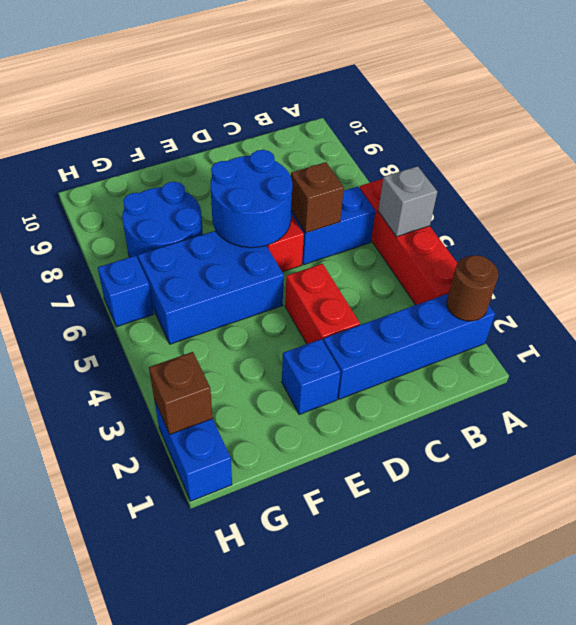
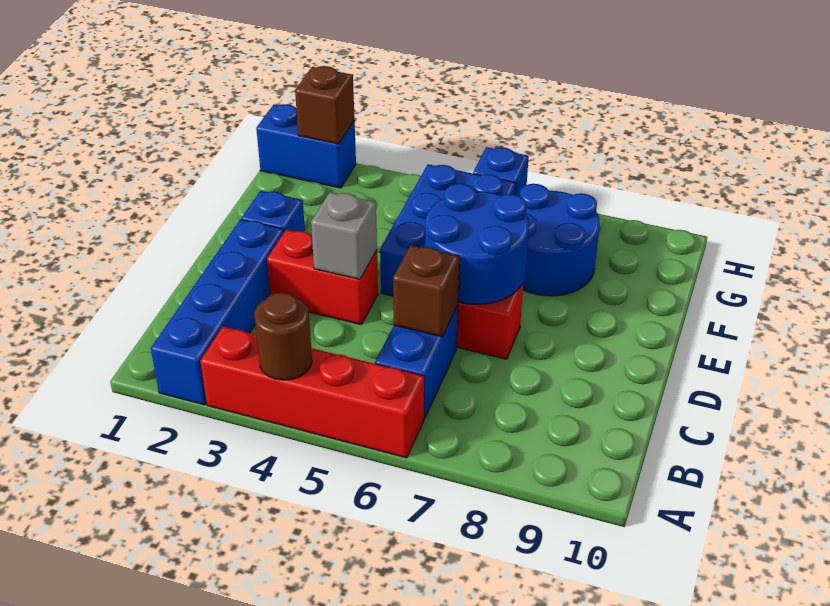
brown 1x1 round brick [447,255,498,321] -> brown 1x1 round brick moved to [254,293,312,380]
grey 1x1 brick [378,166,437,237] -> grey 1x1 brick moved to [311,192,377,279]

